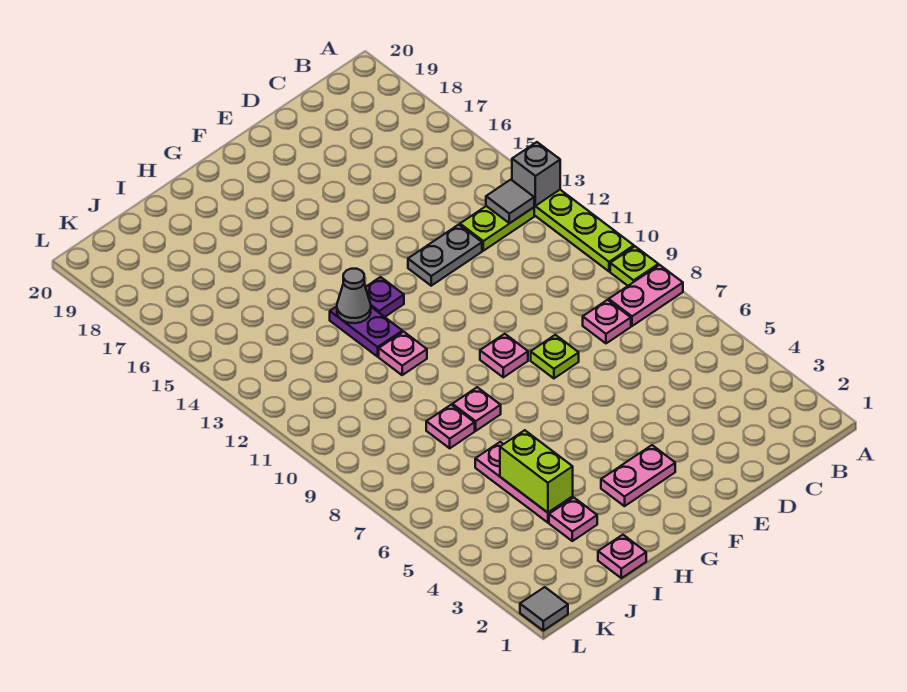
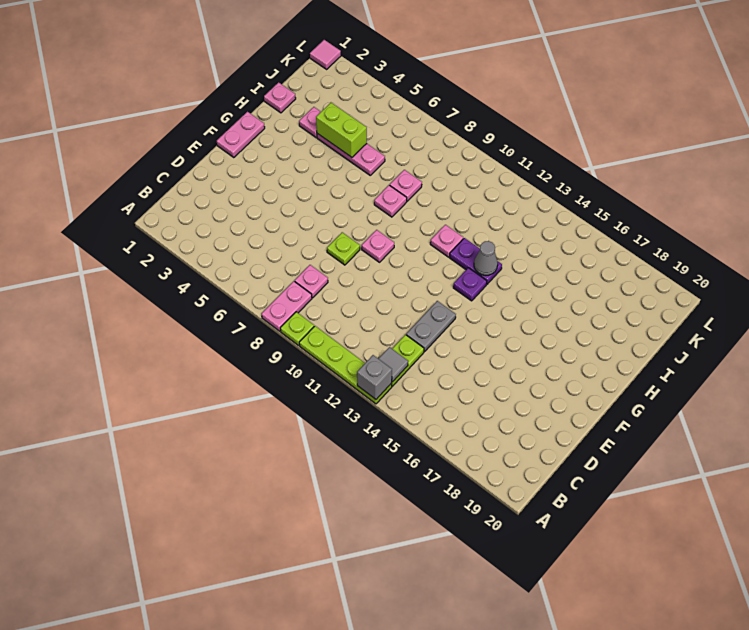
pink 1x2 plate [601,445,675,506] -> pink 1x2 plate moved to [217,112,265,158]
grey 1x1 tile [520,587,568,631] -> pink 1x1 tile [310,40,341,69]

